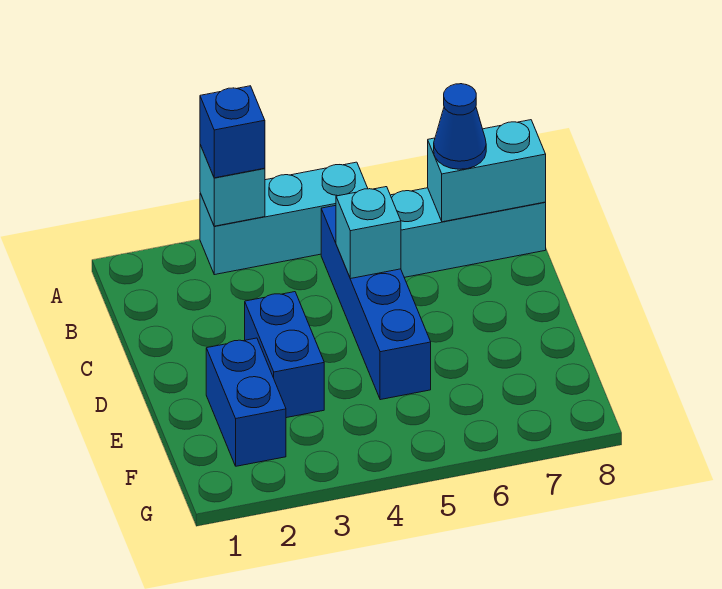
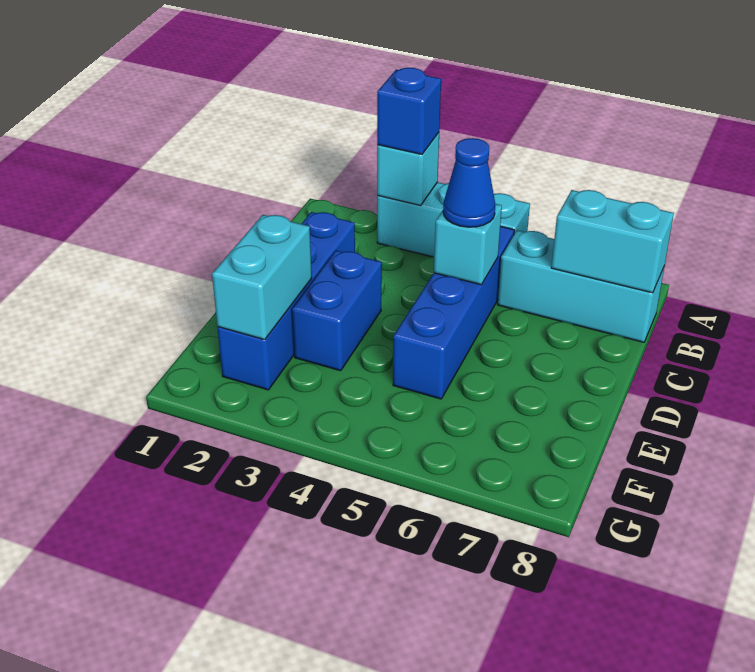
blue 1x1 cone [434,84,486,169] -> blue 1x1 cone moved to [443,138,495,227]
blue 1x2 brick [206,338,286,466] -> blue 1x4 brick [217,212,355,390]
none -> cyan 1x2 brick [212,215,312,340]

